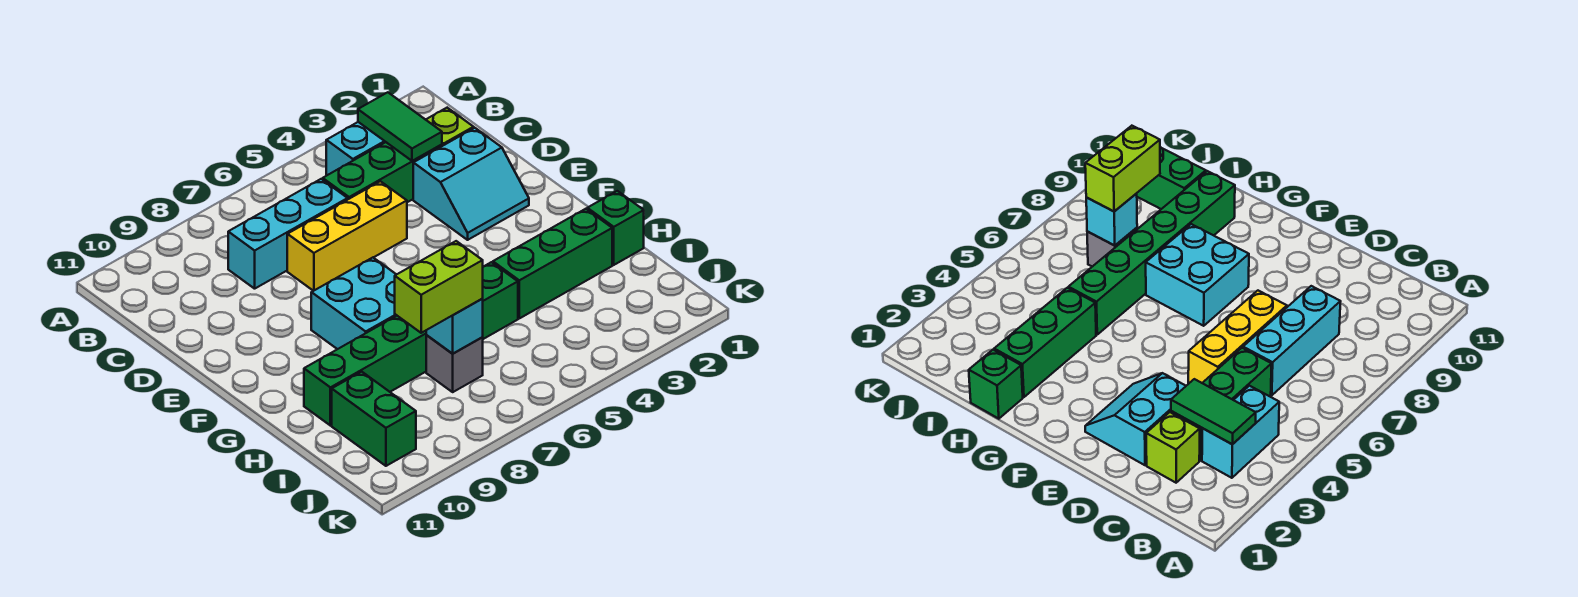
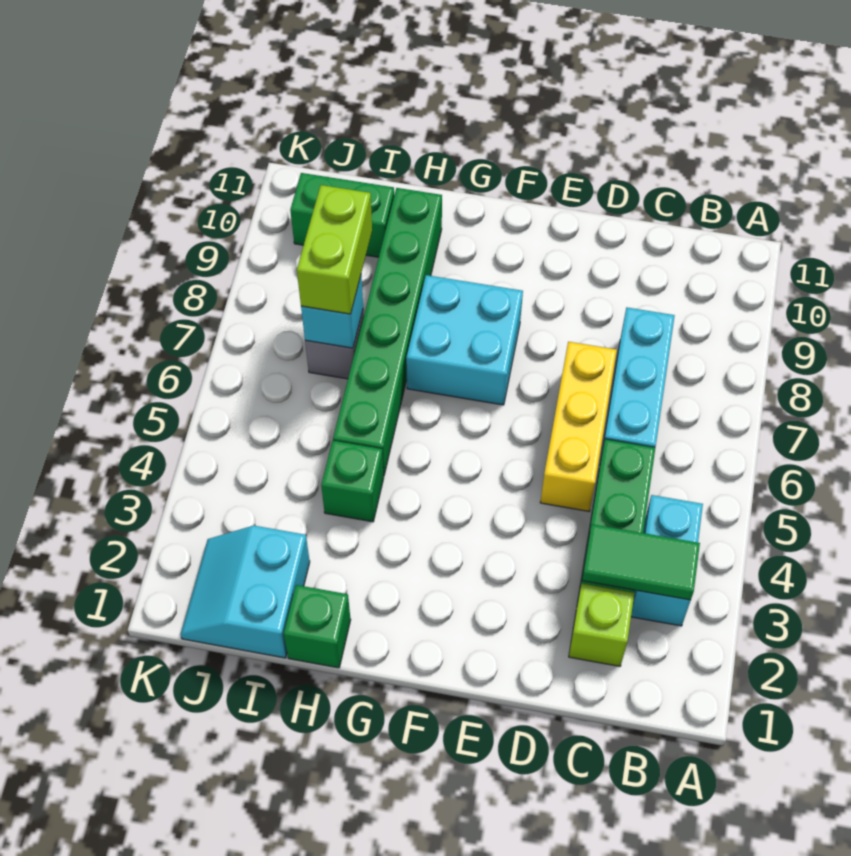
cyan 2x2 slope [413,128,529,240] -> cyan 2x2 slope moved to [181,526,310,658]
green 1x3 brick [493,209,612,318] -> green 1x1 brick [321,440,384,522]

